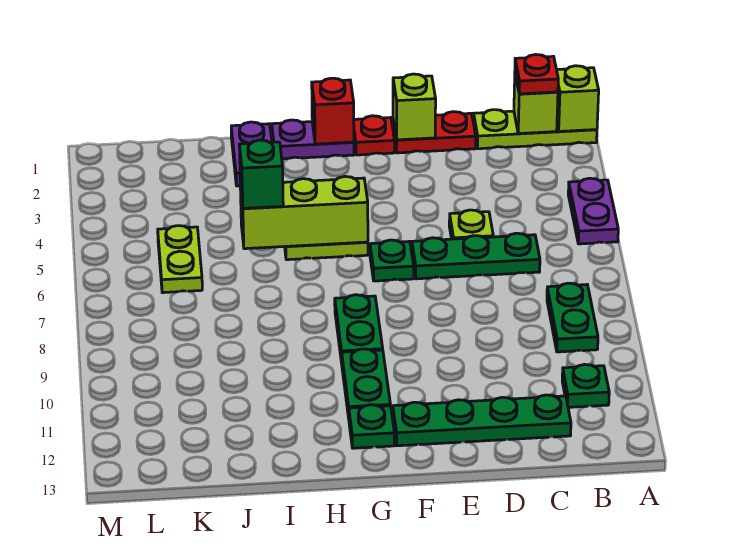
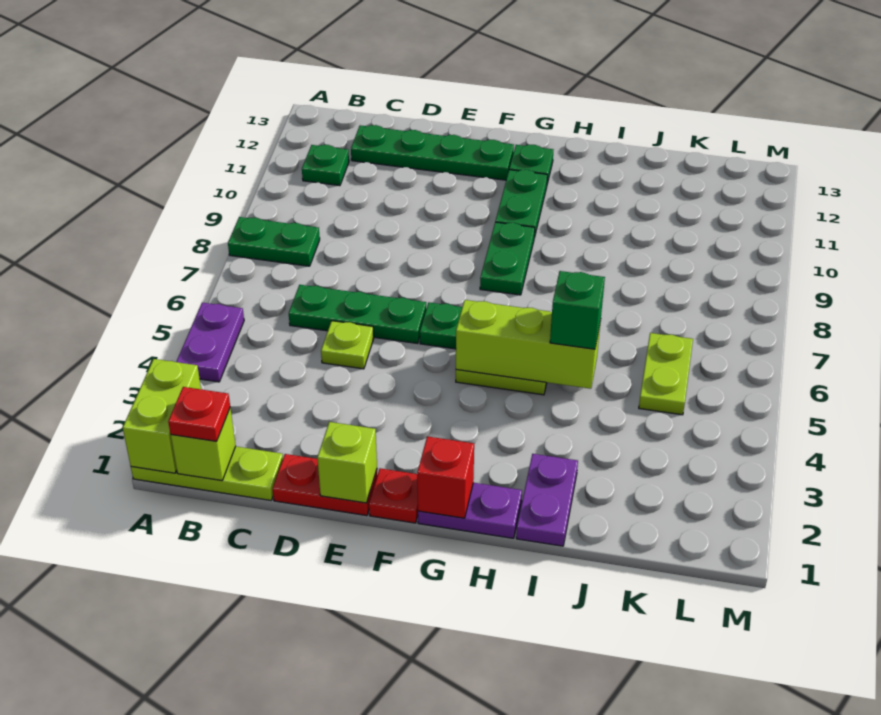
lime 1x1 brick [557,66,599,131] -> lime 1x2 brick [123,359,201,473]
green 1x2 plate [547,283,598,352] -> green 1x2 plate turned to [228,217,320,266]

